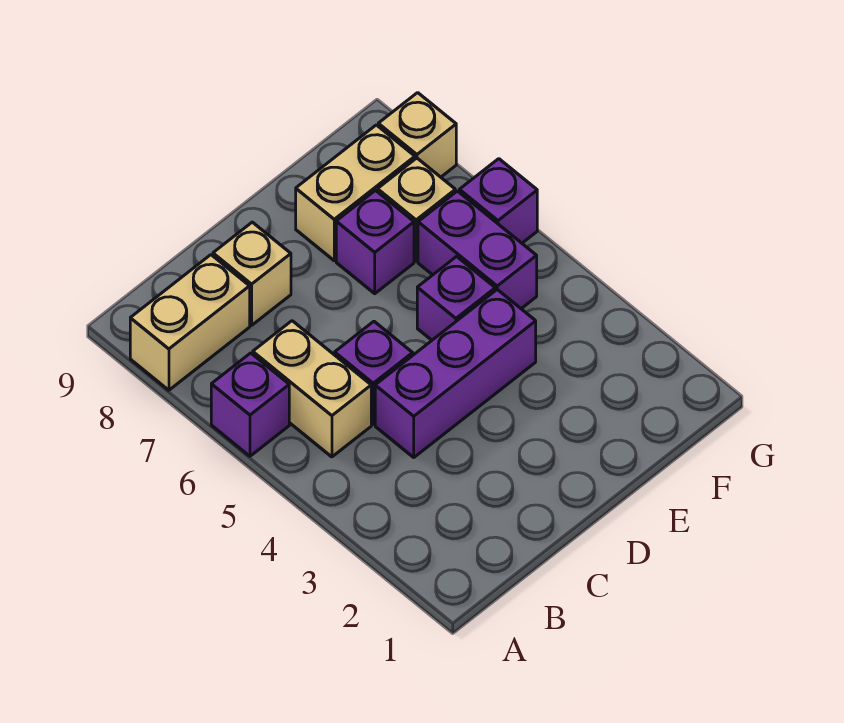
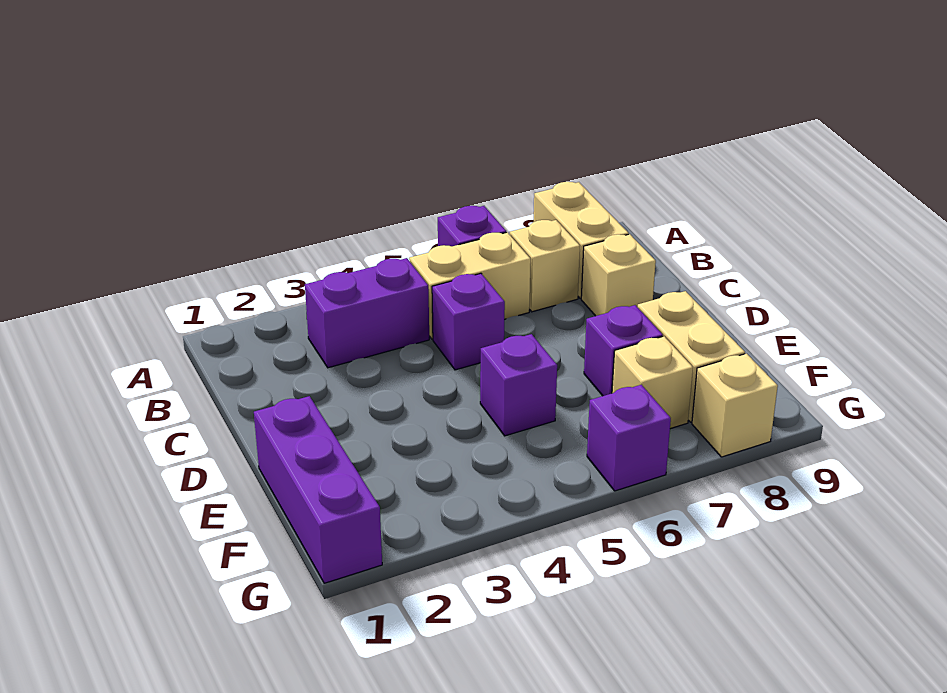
none -> tan 1x1 brick [510,220,580,312]
purple 1x3 brick [375,290,536,457] -> purple 1x3 brick moved to [254,396,382,583]
purple 1x2 brick [418,191,537,309] -> purple 1x2 brick moved to [305,258,429,368]

